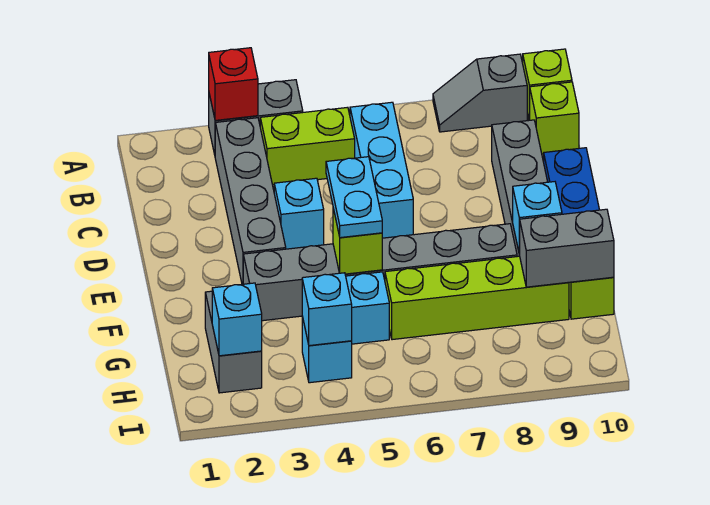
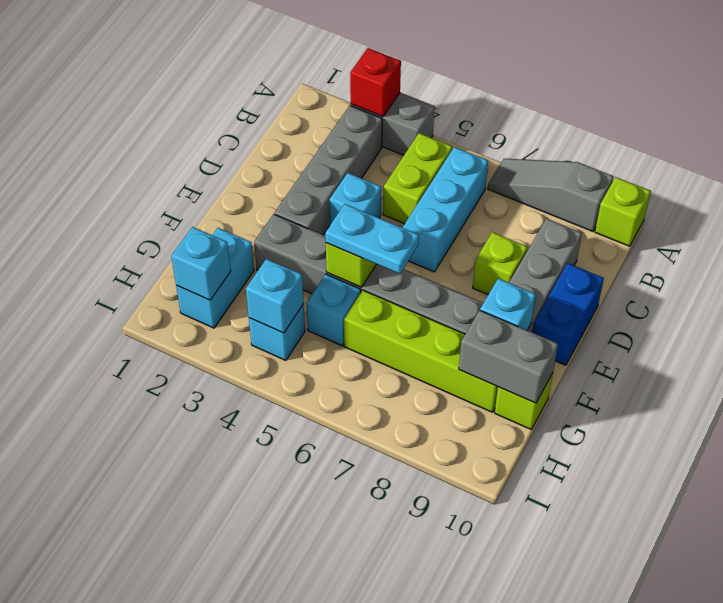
grey 1x2 slope [433,54,527,132] -> grey 1x3 slope [488,159,614,231]
lime 1x2 brick [260,107,355,185] -> lime 1x2 brick turned to [383,133,452,224]
lime 1x1 brick [530,82,579,154] -> lime 1x1 brick moved to [473,232,528,295]
cyan 1x2 plate [326,157,382,238] -> cyan 1x2 plate turned to [325,204,419,274]
grey 1x2 brick [205,291,262,393] -> cyan 1x2 brick [176,228,254,328]

